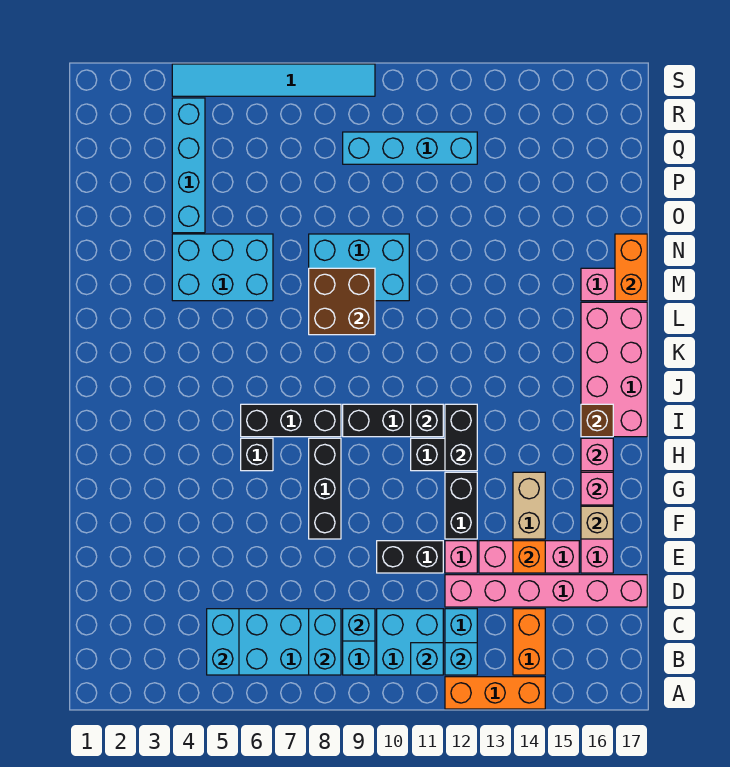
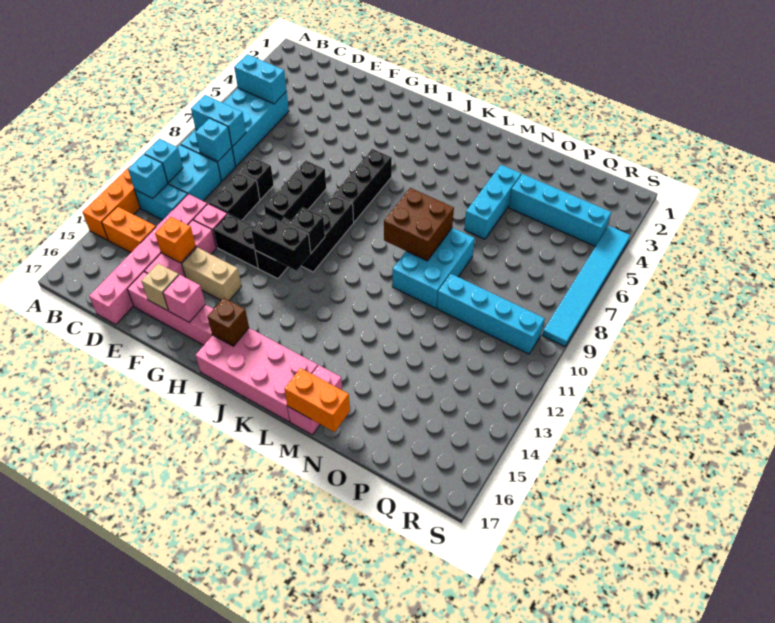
black 1x3 brick [309,438,341,539] -> black 1x3 brick turned to [264,161,326,221]
black 1x1 brick [241,438,273,471] -> black 1x1 brick moved to [239,157,274,200]
pink 1x1 brick [581,438,613,471] -> none
cyan 2x3 brick [172,234,273,301] -> cyan 1x3 brick [464,165,521,239]
cyan 1x4 brick [343,132,477,164] -> cyan 1x4 brick turned to [437,274,545,354]

